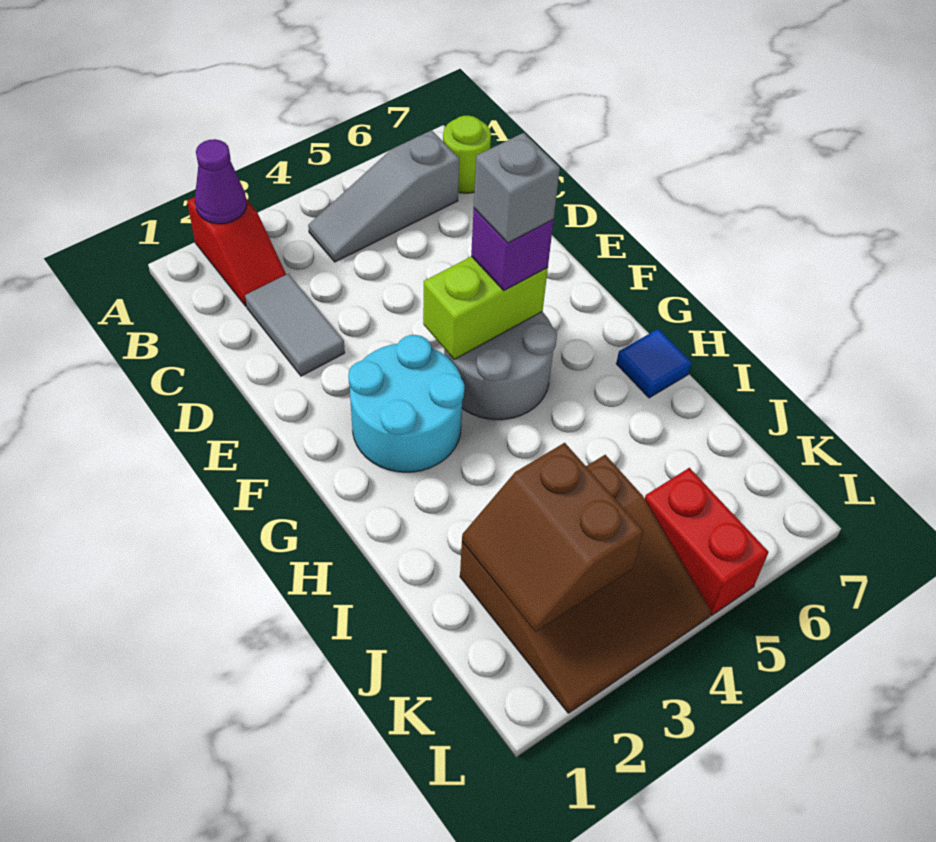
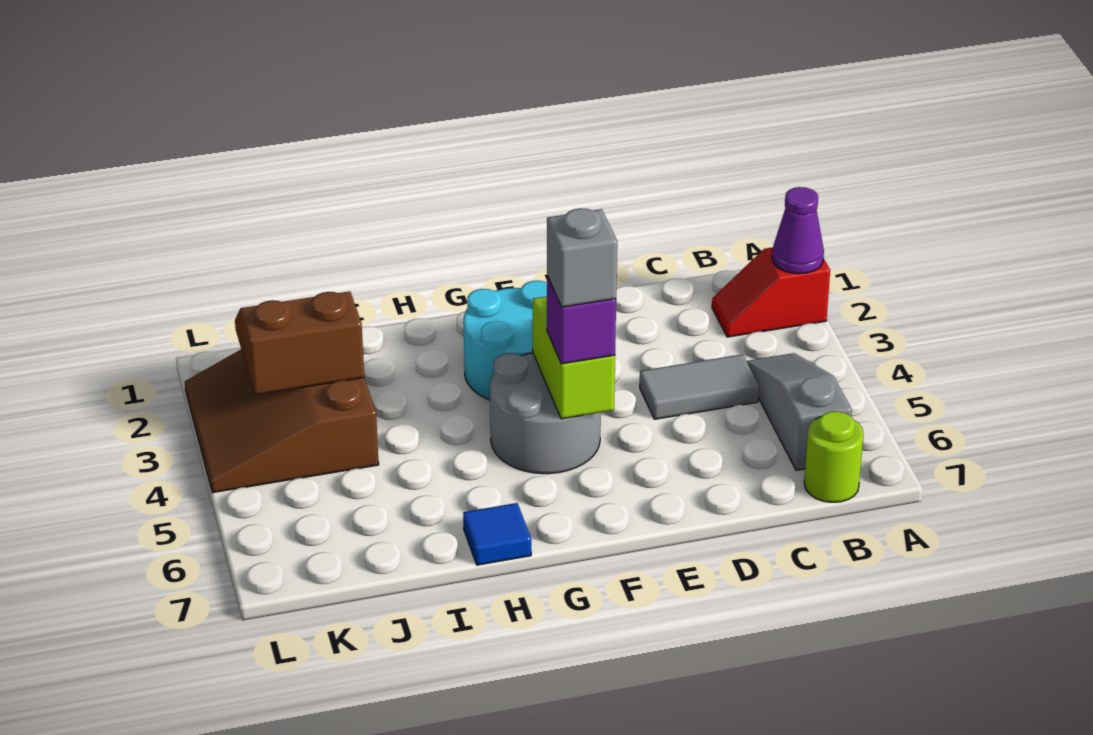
grey 1x2 tile [245,274,345,376] -> grey 1x2 tile moved to [640,354,759,419]
red 1x2 brick [645,468,769,616] -> none

